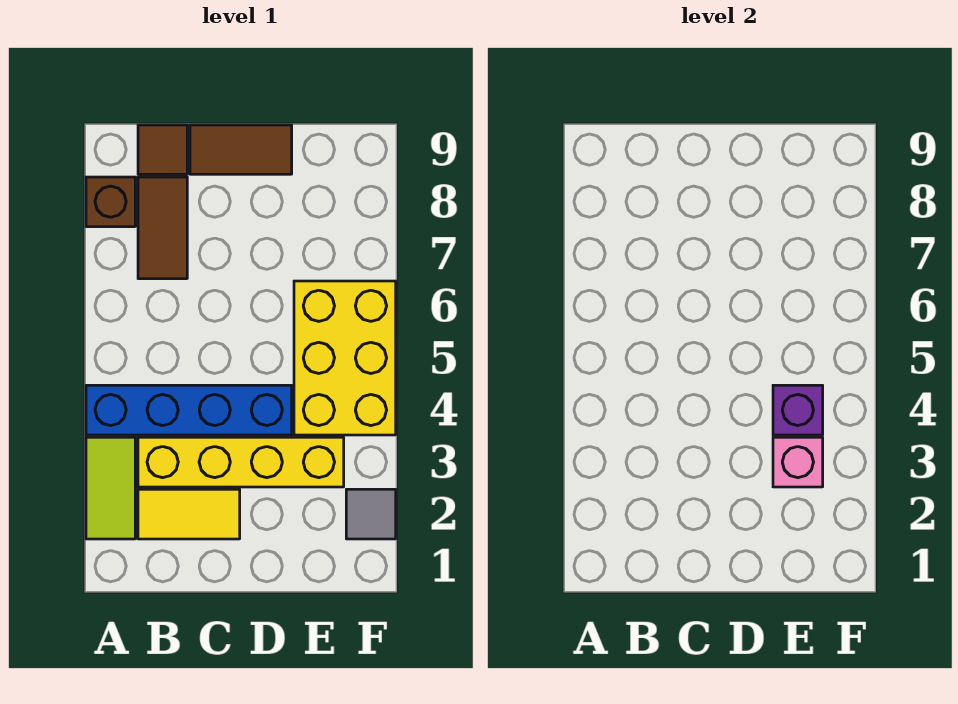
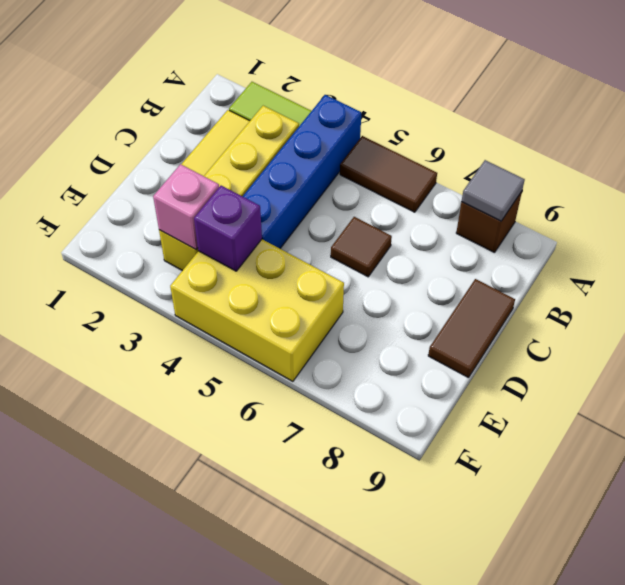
brown 1x2 tile [138,177,187,279] -> brown 1x2 tile moved to [340,136,437,212]
brown 1x1 tile [138,125,187,174] -> brown 1x1 tile moved to [331,217,392,277]
grey 1x1 tile [346,489,396,539] -> grey 1x1 tile moved to [462,160,525,221]

